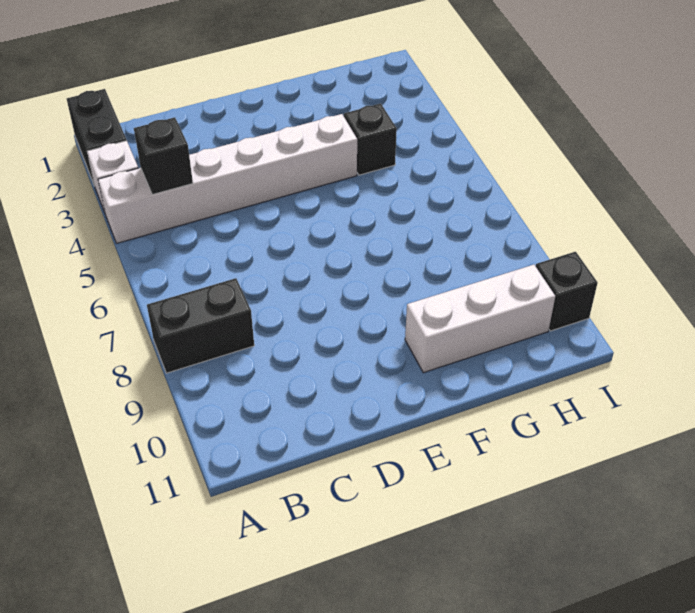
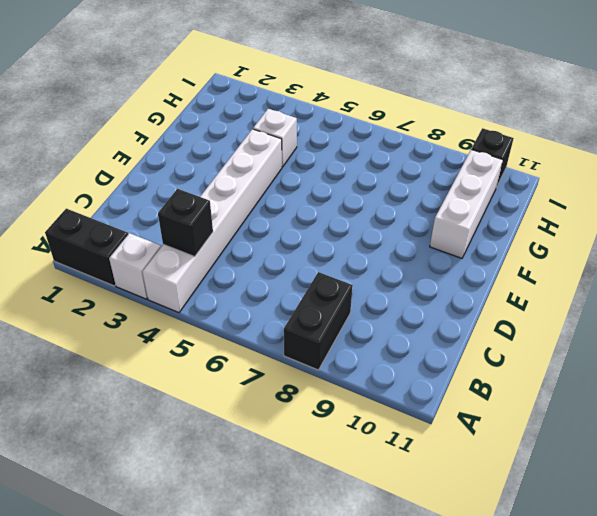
black 1x1 brick [344,104,397,175] -> white 1x1 brick [253,109,297,167]

